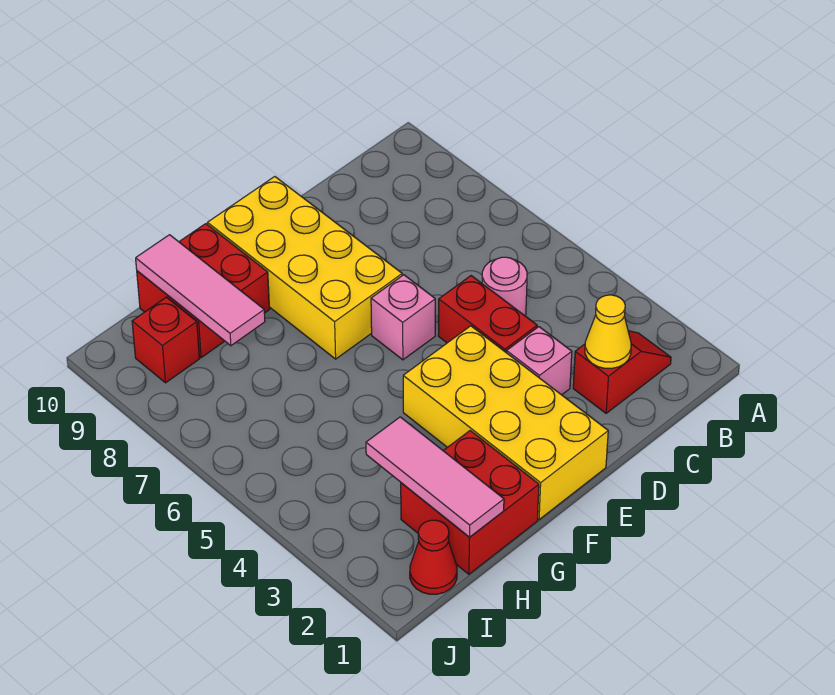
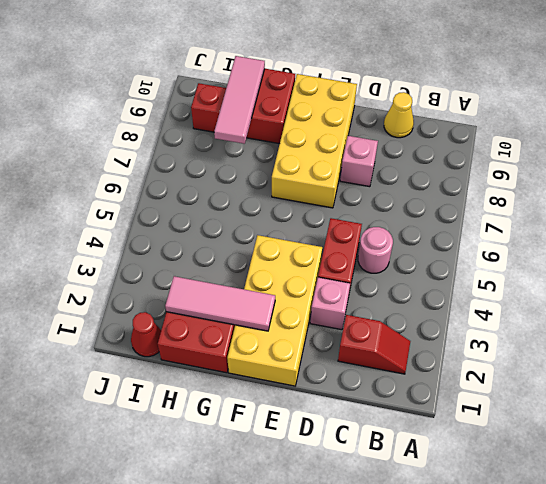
yellow 1x1 cone [585,295,631,369] -> yellow 1x1 cone moved to [384,92,414,138]
pink 1x1 brick [371,275,435,360] -> pink 1x1 brick moved to [340,136,378,187]
pink 1x3 tile [366,417,504,537] -> pink 1x3 tile turned to [165,276,275,331]

